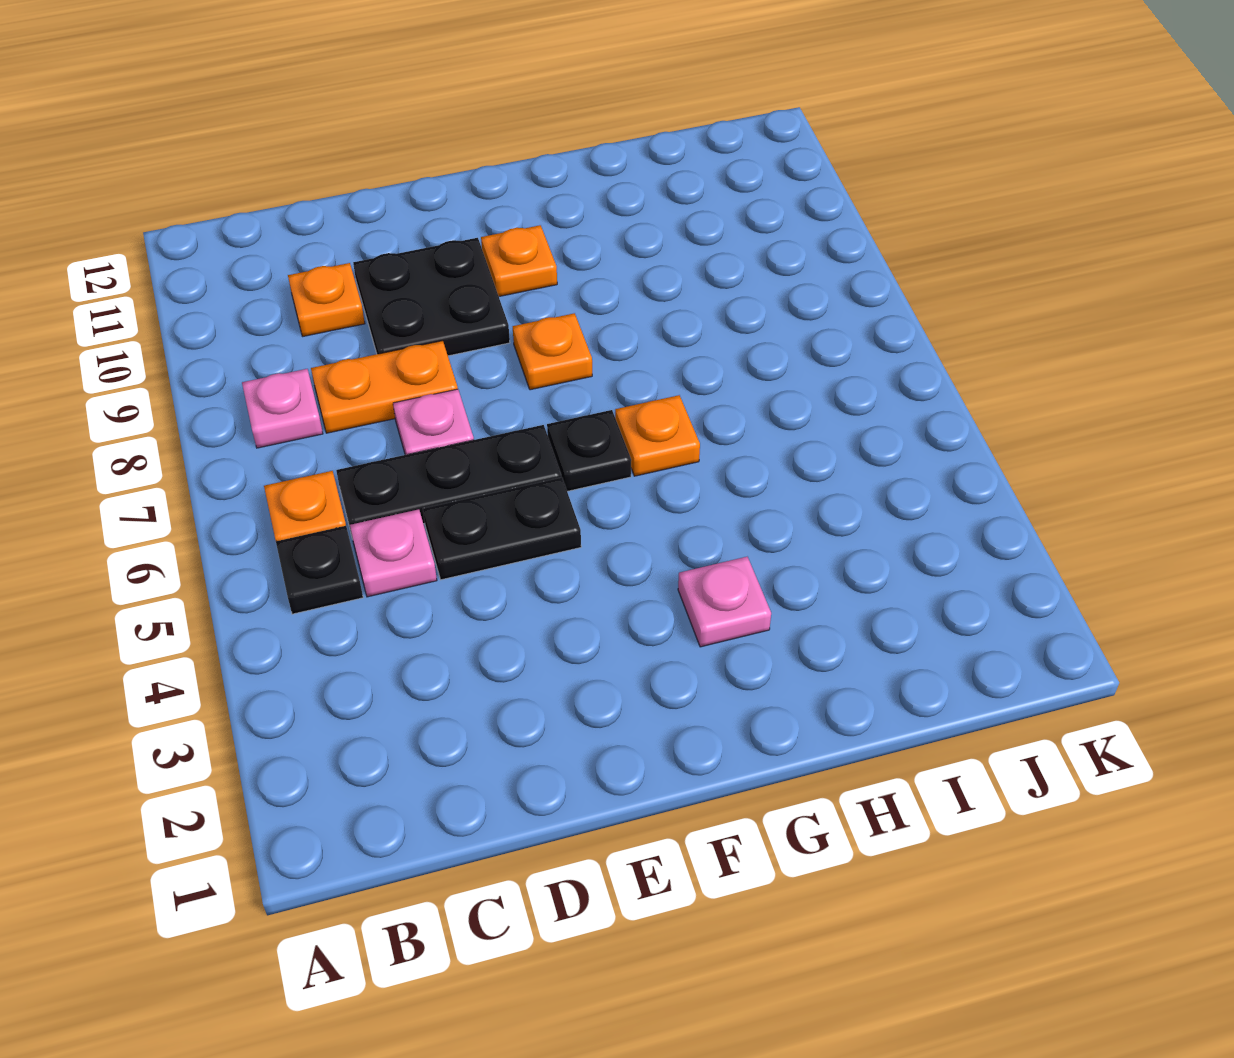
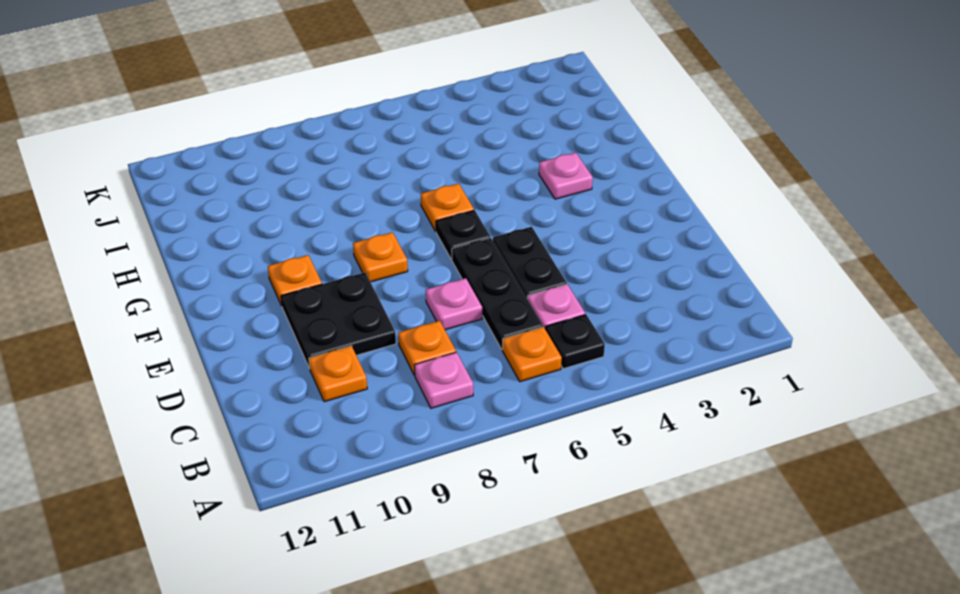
orange 1x2 plate [311,341,458,433] -> orange 1x1 plate [398,321,456,375]

